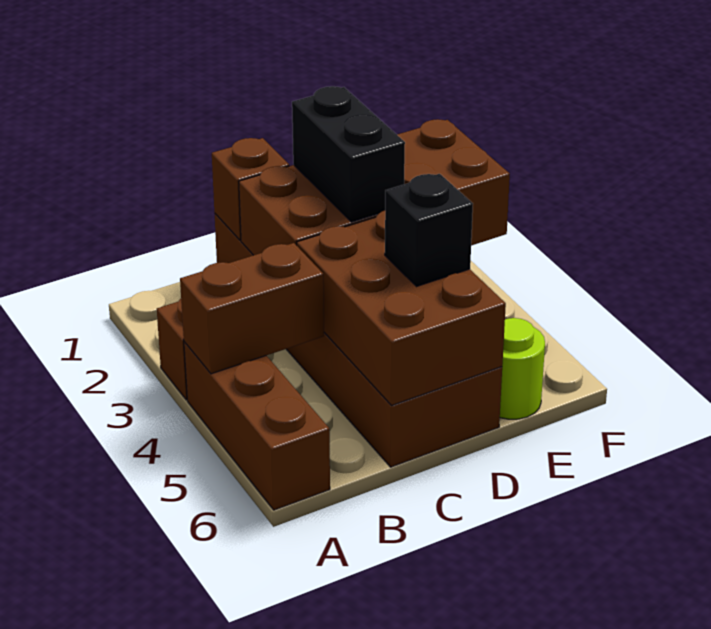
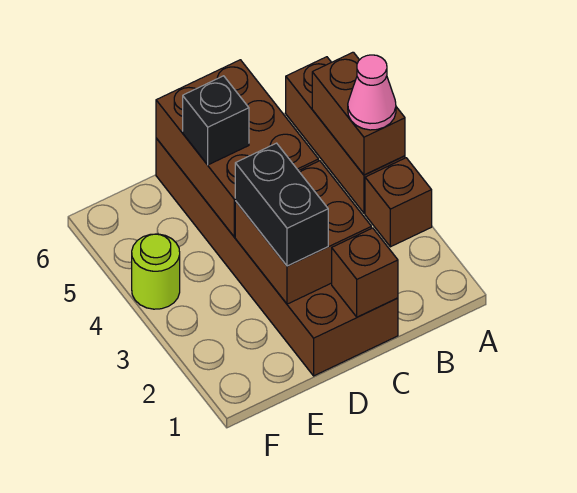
brown 1x2 brick [180,243,324,374] -> brown 1x2 brick turned to [312,52,405,175]
none -> pink 1x1 cone [348,55,396,130]
brown 2x4 brick [239,119,510,255] -> brown 2x2 brick [235,161,371,304]
lime 1x1 round brick [500,318,545,419] -> lime 1x1 round brick moved to [132,234,180,309]

